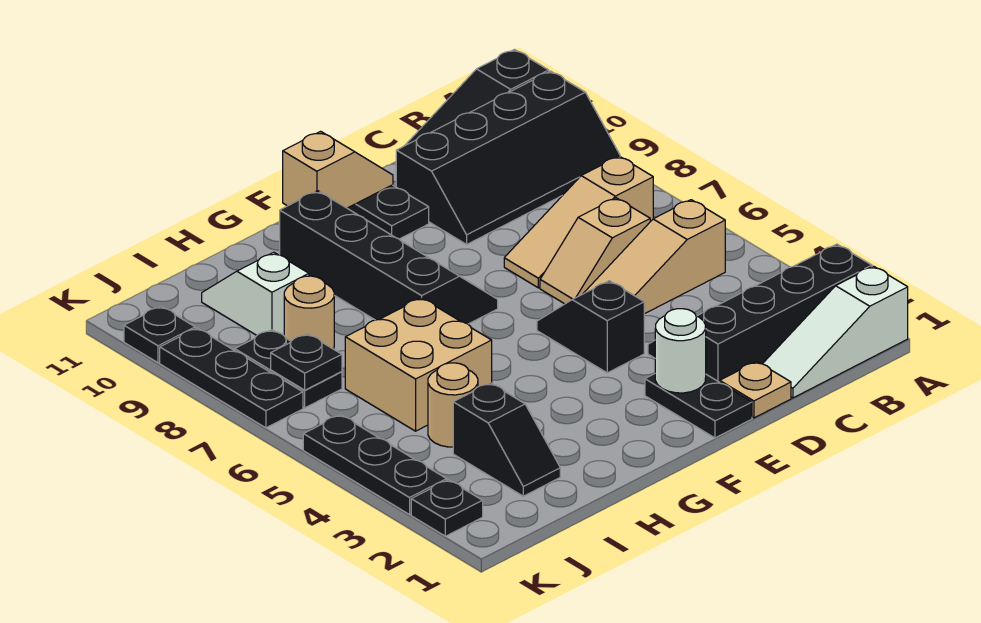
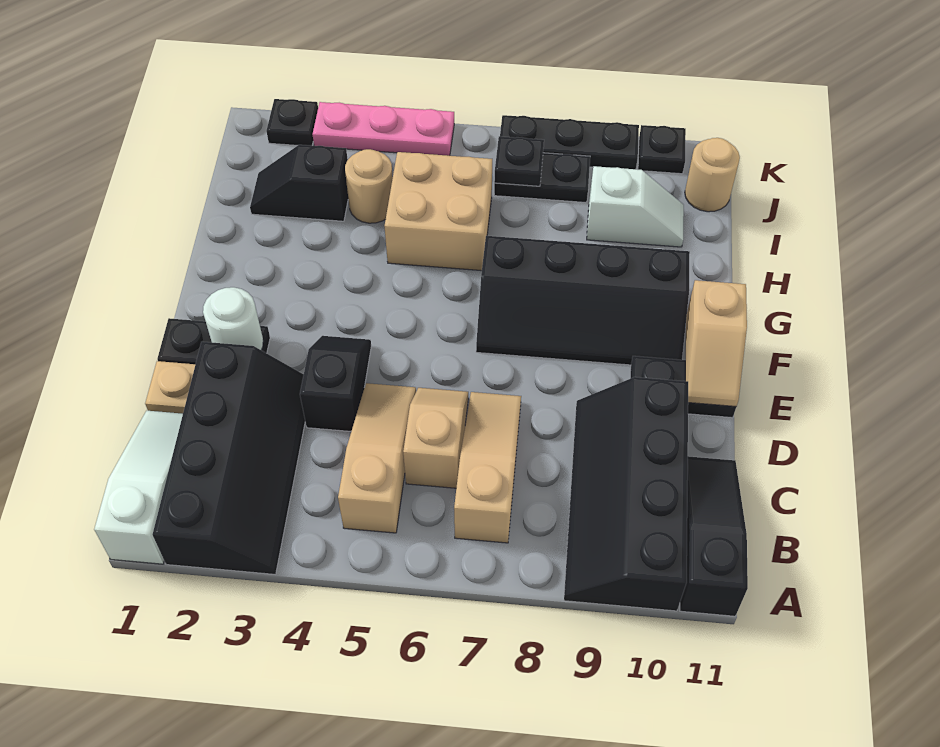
black 1x2 slope [537,281,644,373] -> black 1x2 slope turned to [300,336,371,431]
tan 1x1 round brick [284,276,334,349] -> tan 1x1 round brick moved to [685,138,740,212]
black 1x3 plate [303,415,447,515] -> pink 1x3 plate [313,102,454,156]

